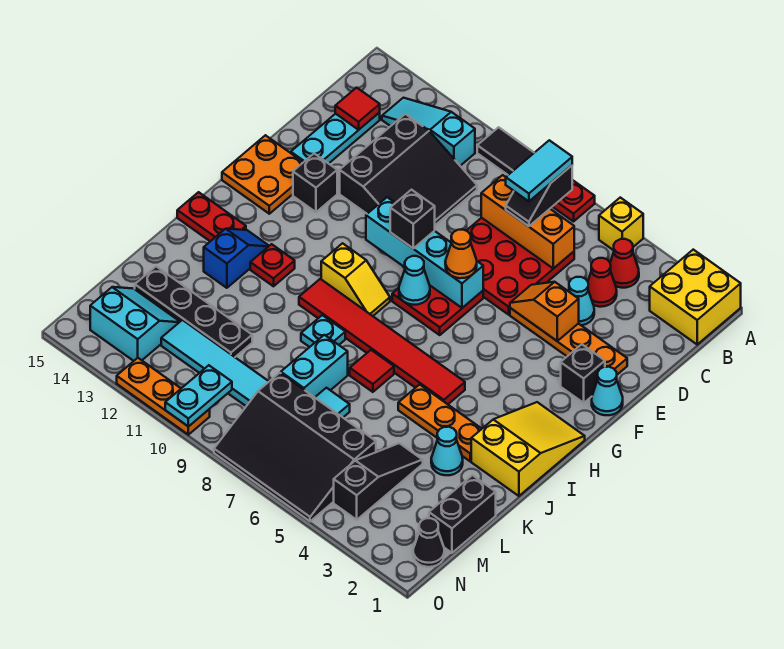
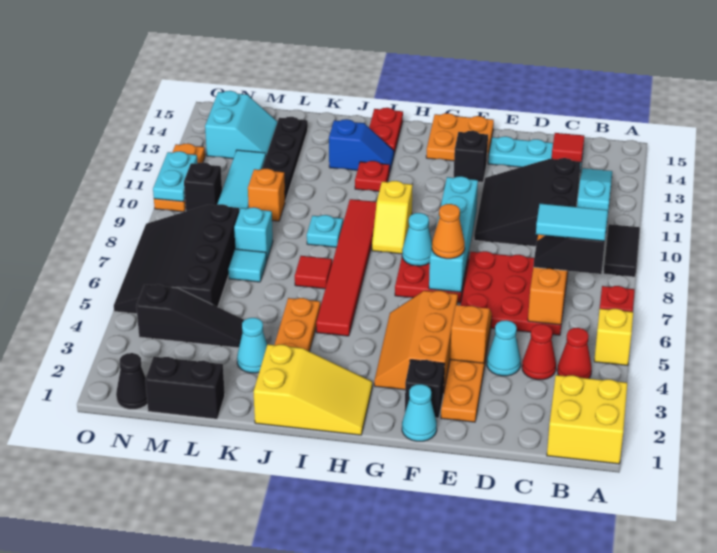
black 3x3 slope [340,114,477,225] -> black 3x3 slope turned to [474,158,581,246]
none -> orange 2x3 slope [374,291,458,394]
black 1x1 brick [390,190,435,249] -> black 1x1 brick moved to [184,162,222,211]
cyan 1x2 brick [281,335,348,397] -> cyan 1x1 brick [234,207,273,261]
none -> orange 1x1 brick [248,169,285,221]
cyan 1x2 plate [165,365,232,427] -> cyan 1x2 plate turned to [153,151,197,202]

